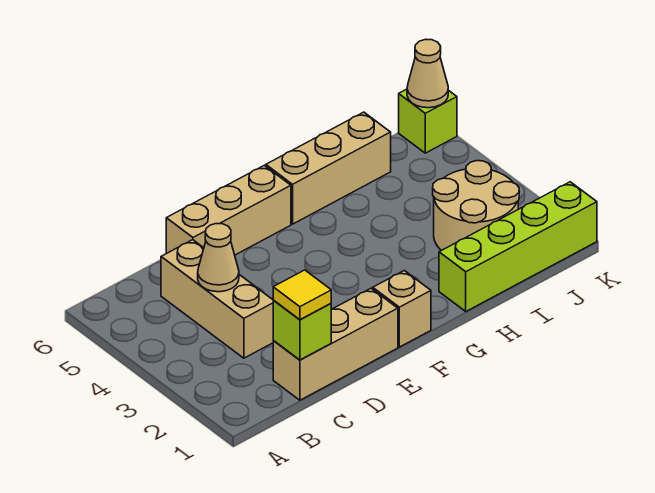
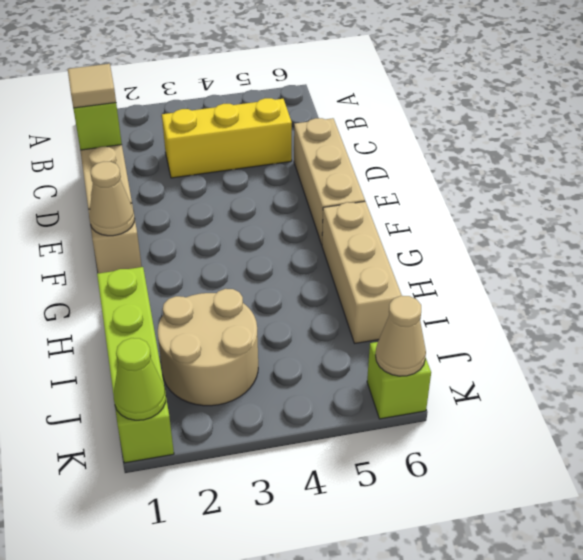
yellow 1x1 tile [273,270,331,320] -> tan 1x1 tile [68,64,116,108]
tan 1x3 brick [161,240,273,358] -> yellow 1x3 brick [162,98,292,178]
tan 1x1 cone [198,224,239,292] -> tan 1x1 cone moved to [89,162,135,236]
none -> lime 1x1 cone [114,338,166,420]

